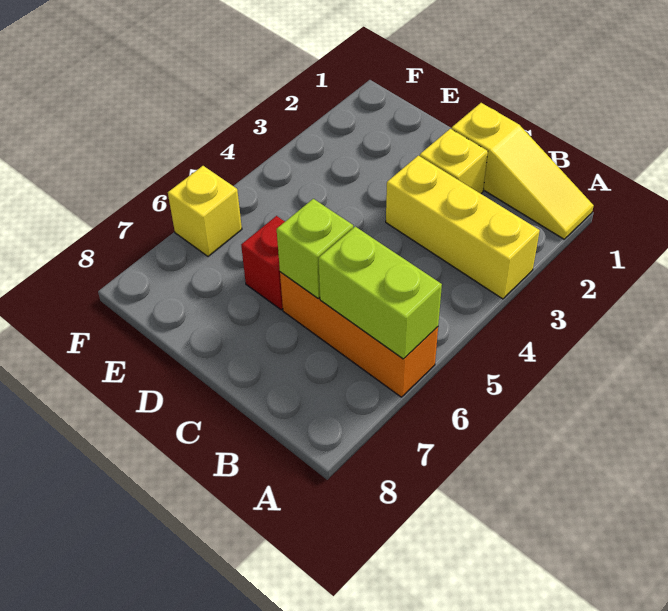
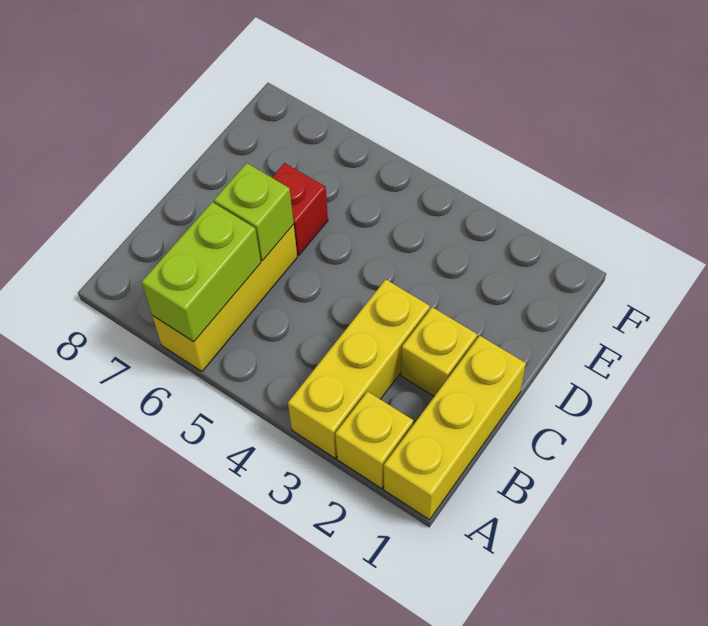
yellow 1x3 slope [452,103,594,239] -> yellow 1x3 brick [384,336,526,520]
orange 1x3 brick [280,272,438,397] -> yellow 1x3 brick [152,225,297,372]
yellow 1x1 brick [168,166,242,256] -> yellow 1x1 brick moved to [335,392,413,489]

